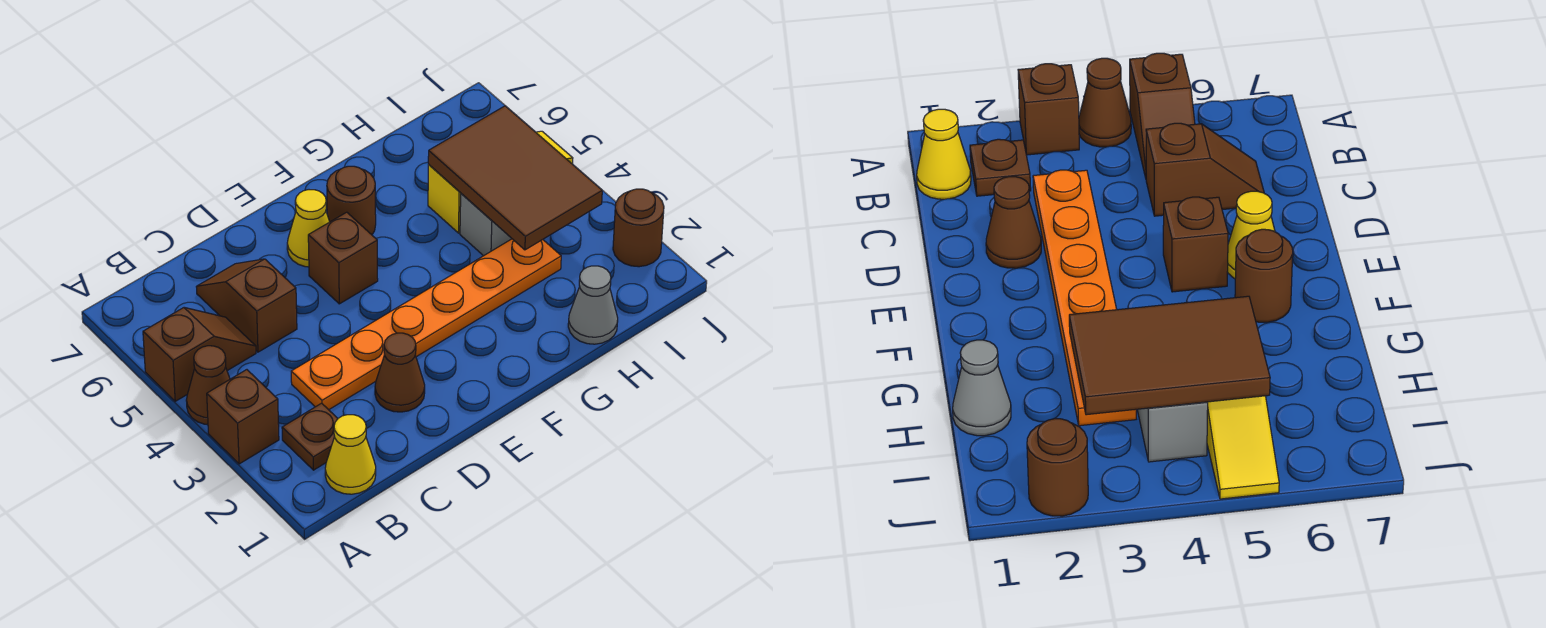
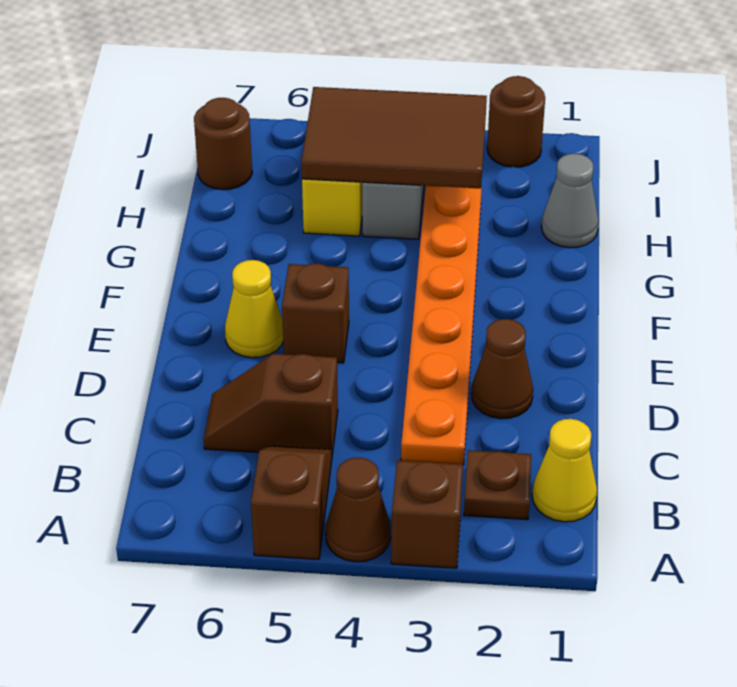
brown 1x1 round brick [327,166,376,235] -> brown 1x1 round brick moved to [194,98,252,190]

